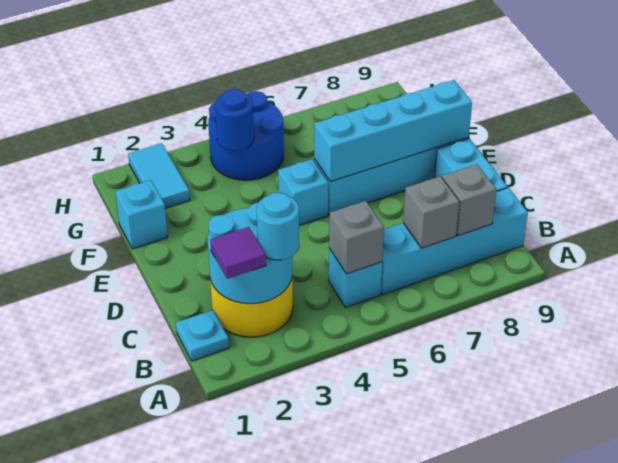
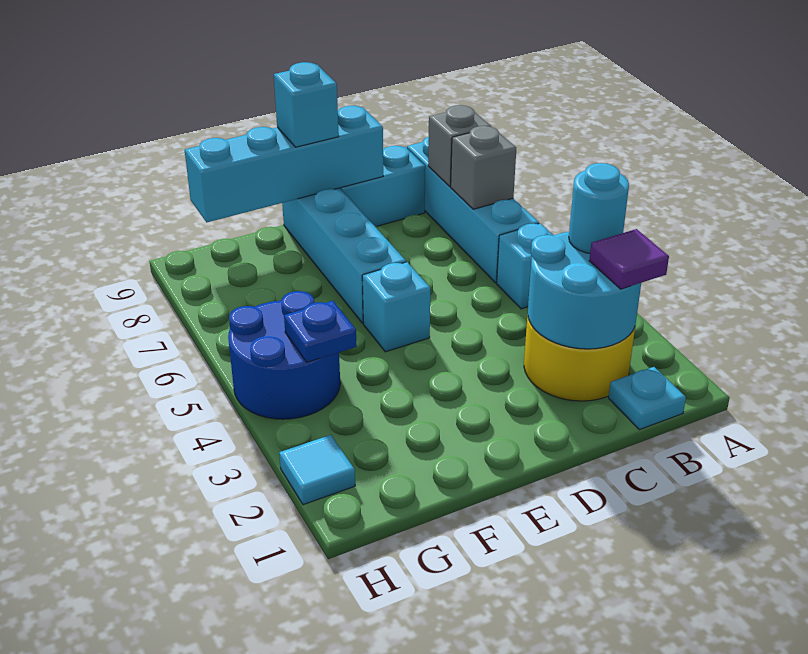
grey 1x1 brick [329,201,384,274] -> none
cyan 1x4 brick [314,80,472,182] -> cyan 1x4 brick turned to [185,106,383,222]
cyan 1x1 brick [115,180,168,249] -> cyan 1x1 brick moved to [274,62,339,147]
cyan 1x2 tile [128,143,190,208] -> cyan 1x1 tile [279,435,355,505]
blue 1x1 round brick [215,89,254,151] -> blue 1x1 plate [284,301,356,362]

